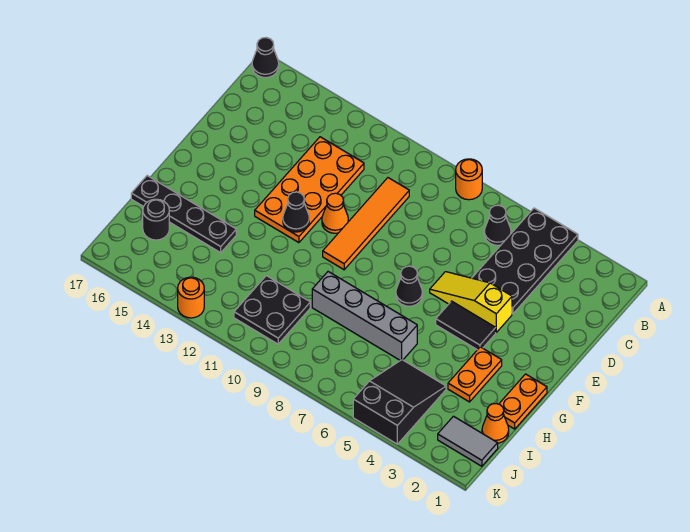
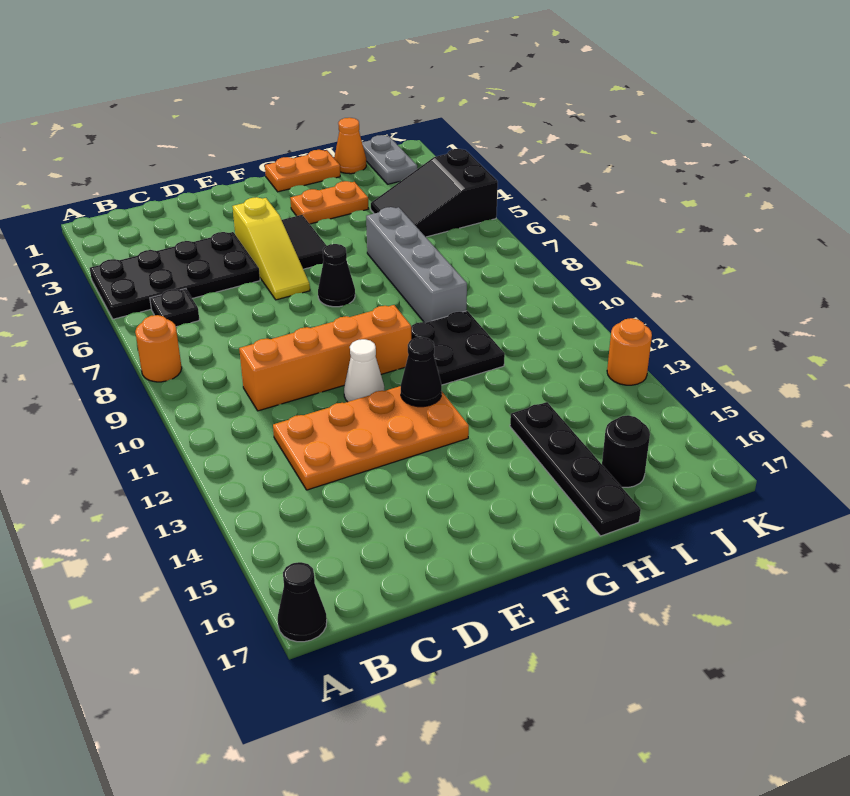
black 1x1 cone [484,205,511,245] -> black 1x1 plate [150,289,199,327]
orange 1x4 tile [323,178,409,270] -> orange 1x4 brick [239,305,411,411]
orange 1x1 cone [322,193,348,233] -> white 1x1 cone [344,339,384,402]
black 2x2 plate [234,276,310,344] -> black 2x2 plate moved to [411,311,505,385]
grey 1x2 tile [438,416,498,466] -> grey 1x2 plate [362,135,417,184]

